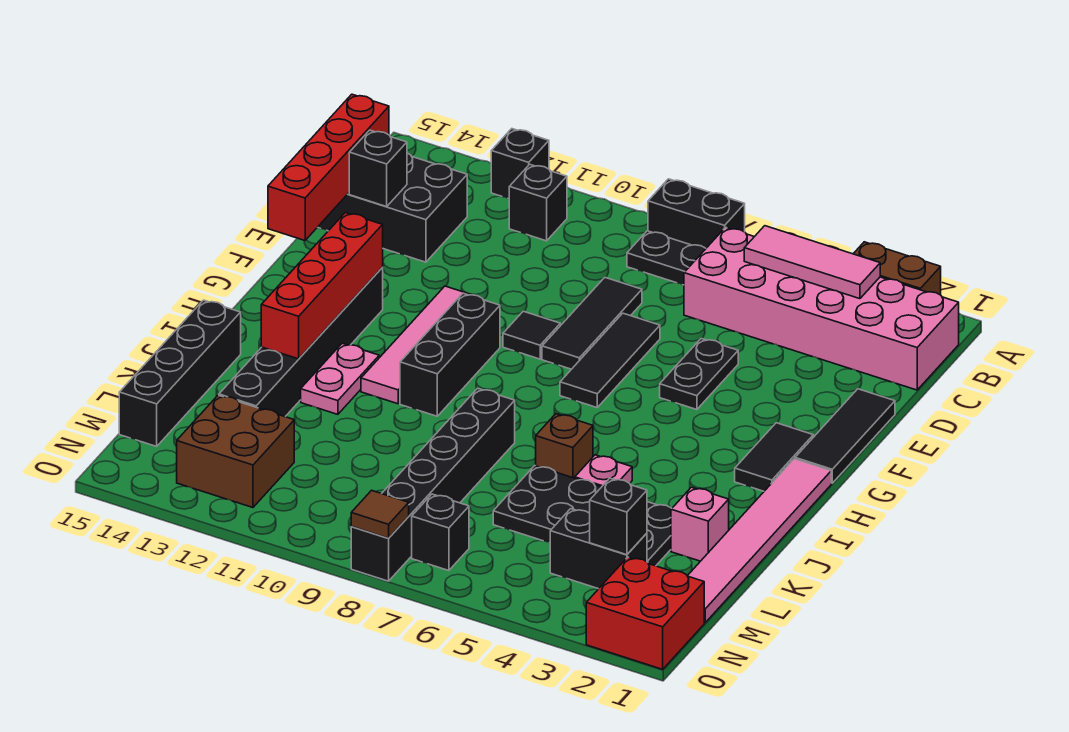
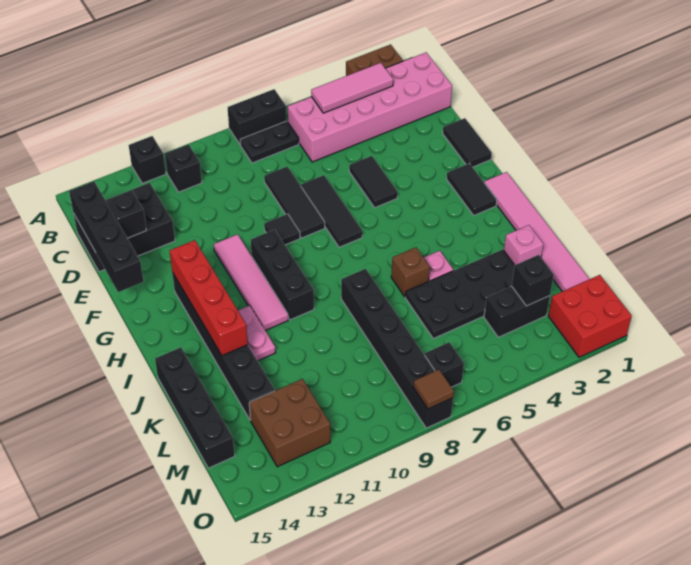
red 1x4 brick [268,94,389,241] -> black 1x4 brick [69,181,144,292]
black 1x3 tile [795,389,895,483] -> black 1x2 tile [443,118,492,167]
black 1x2 plate [660,338,738,410] -> black 1x2 tile [349,156,398,208]

